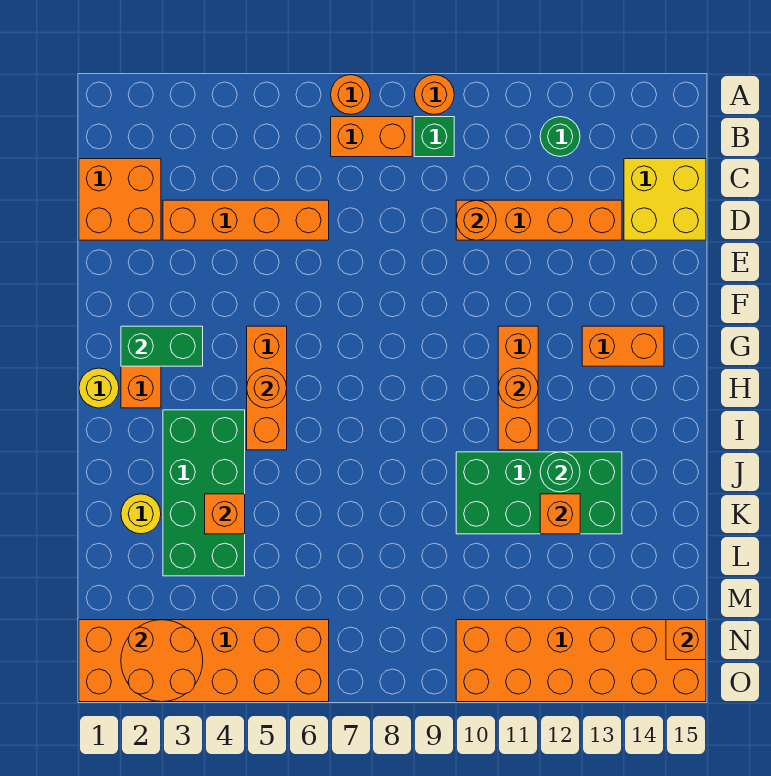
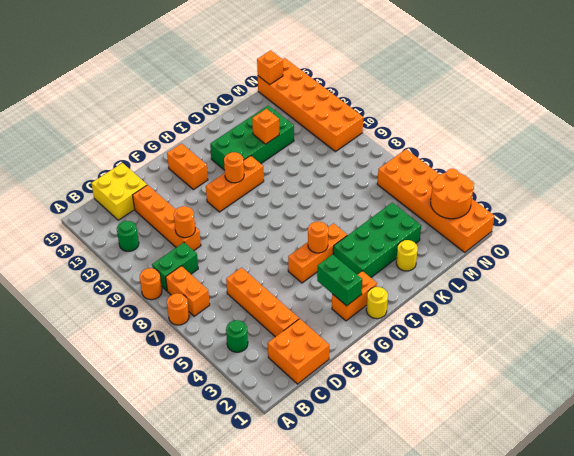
green 1x1 brick [414,117,454,157] -> green 1x2 brick [152,243,198,291]
green 2x4 brick [456,452,622,534] -> green 2x4 brick turned to [210,105,294,170]
green 1x1 round brick [540,452,580,492] -> green 1x1 round brick moved to [226,320,248,352]
orange 1x1 brick [205,494,245,534] -> none

